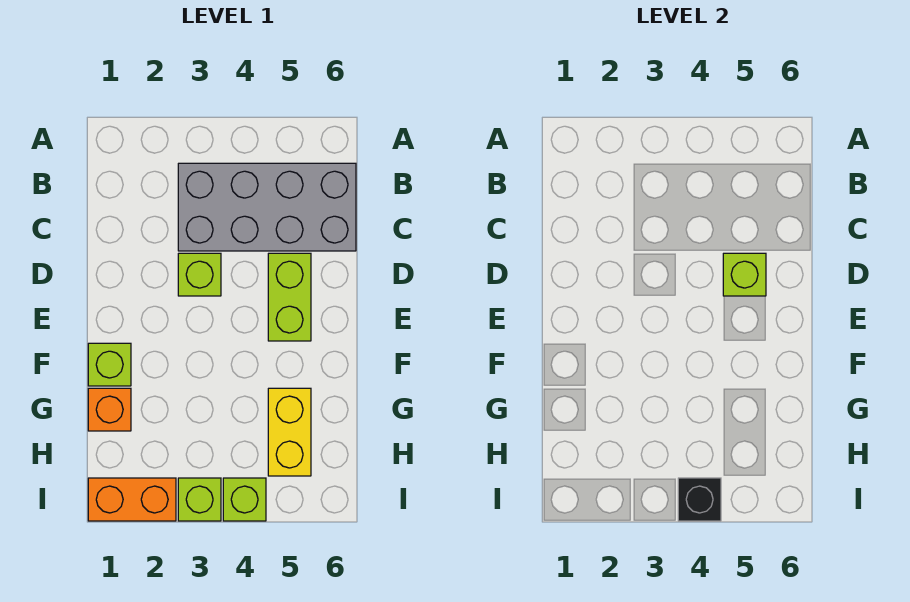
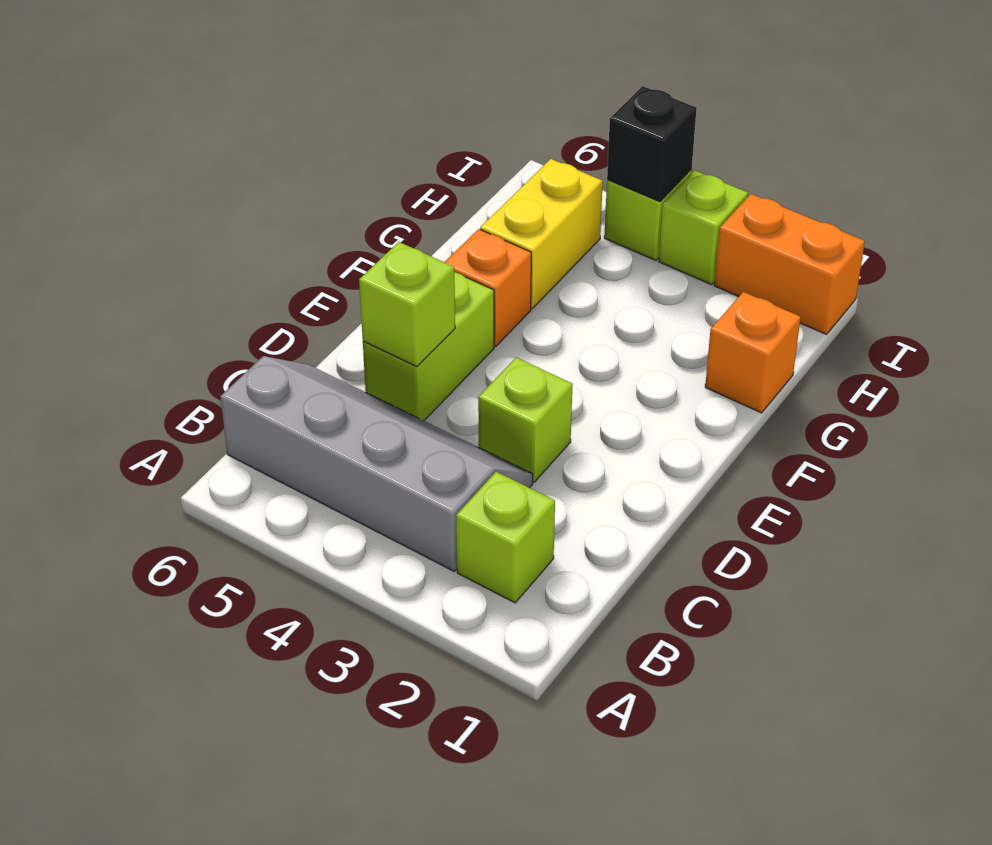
grey 2x4 brick [178,163,356,251] -> grey 2x4 slope [220,356,533,571]
lime 1x1 brick [88,343,131,386] -> lime 1x1 brick moved to [456,472,555,603]
none -> orange 1x1 brick [445,229,531,347]

